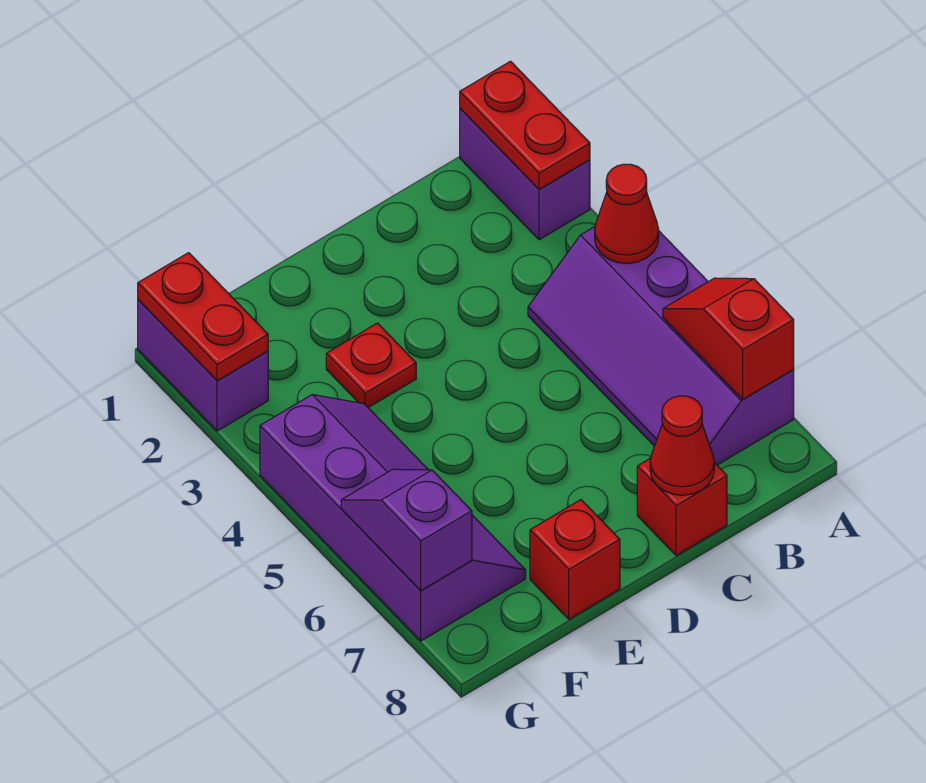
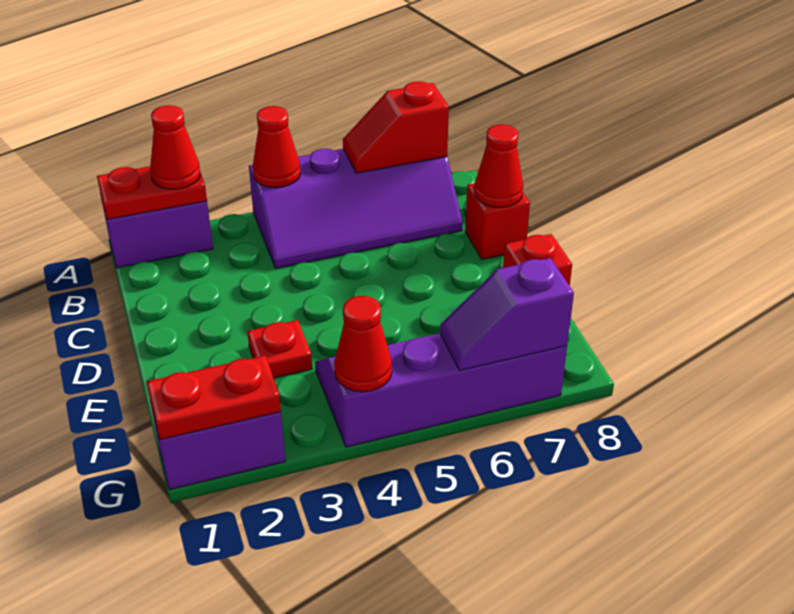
none -> red 1x1 cone [150,105,200,189]
none -> red 1x1 cone [334,296,392,392]

